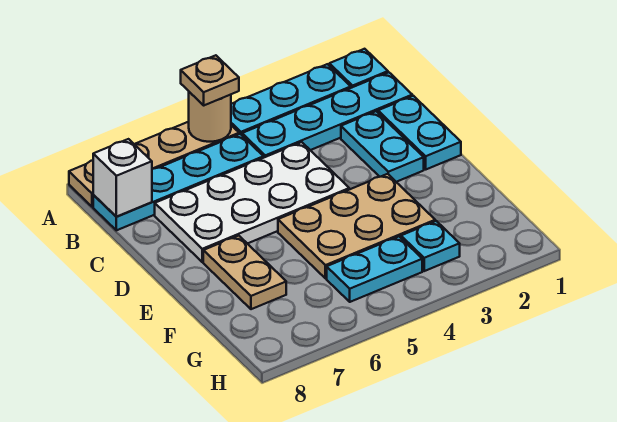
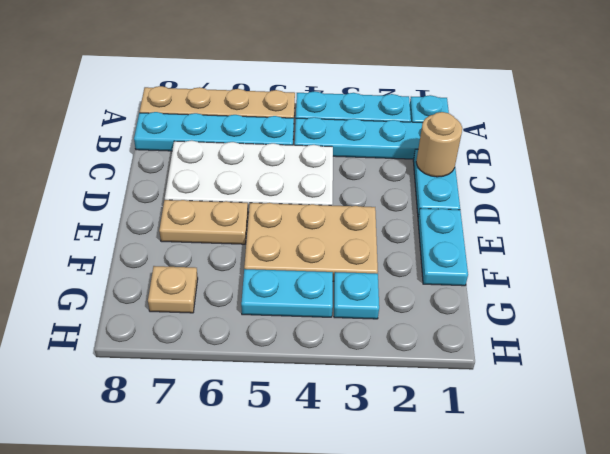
tan 1x1 round brick [189,92,231,142] -> tan 1x1 round brick moved to [416,112,462,177]
tan 1x1 plate [181,55,239,105] -> tan 1x1 plate moved to [148,266,198,313]
white 1x1 brick [93,139,152,217] -> none
cyan 1x2 plate [341,111,424,182] -> cyan 1x2 plate moved to [418,208,468,286]
tan 1x2 plate [203,236,286,309] -> tan 1x2 plate turned to [159,200,248,244]

